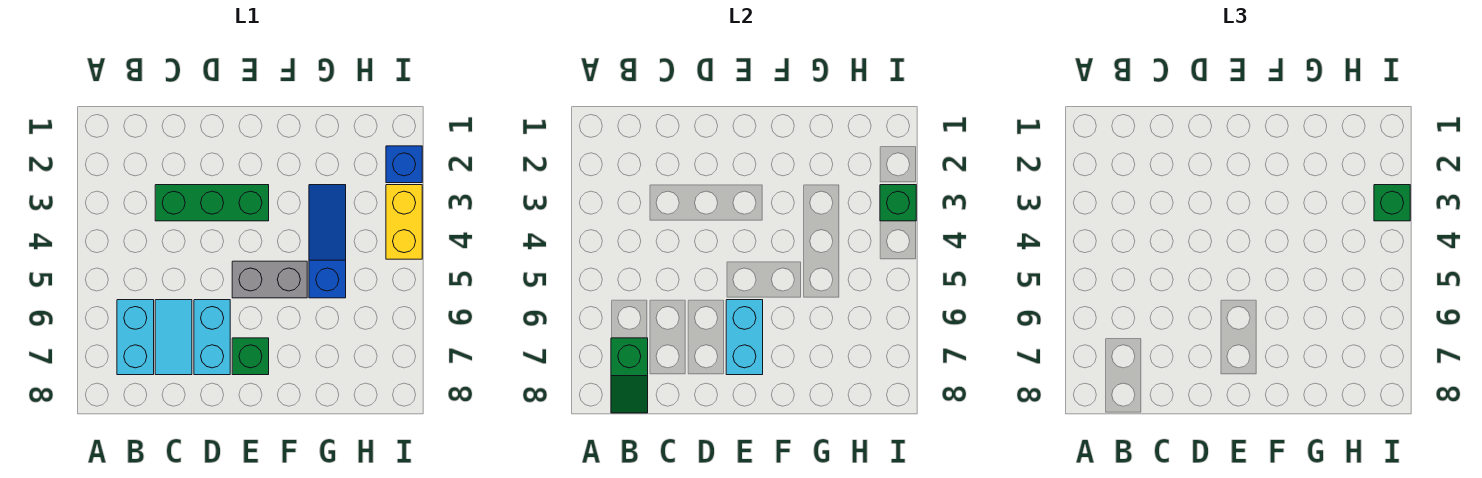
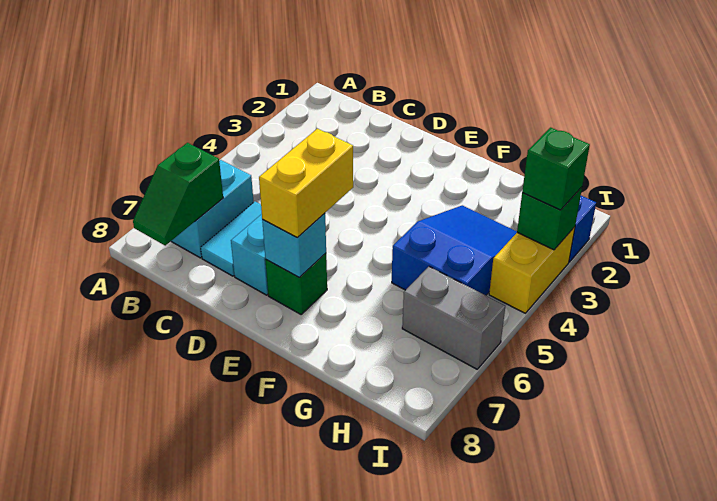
green 1x3 brick [155,185,269,221] -> none
grey 1x2 brick [232,261,307,298] -> grey 1x2 brick moved to [402,267,505,369]
cyan 1x2 brick [726,300,763,375] -> cyan 1x1 brick [262,213,326,277]
none -> yellow 1x2 brick [259,129,353,238]
blue 1x3 slope [309,185,346,298] -> blue 2x3 slope [392,205,517,295]

